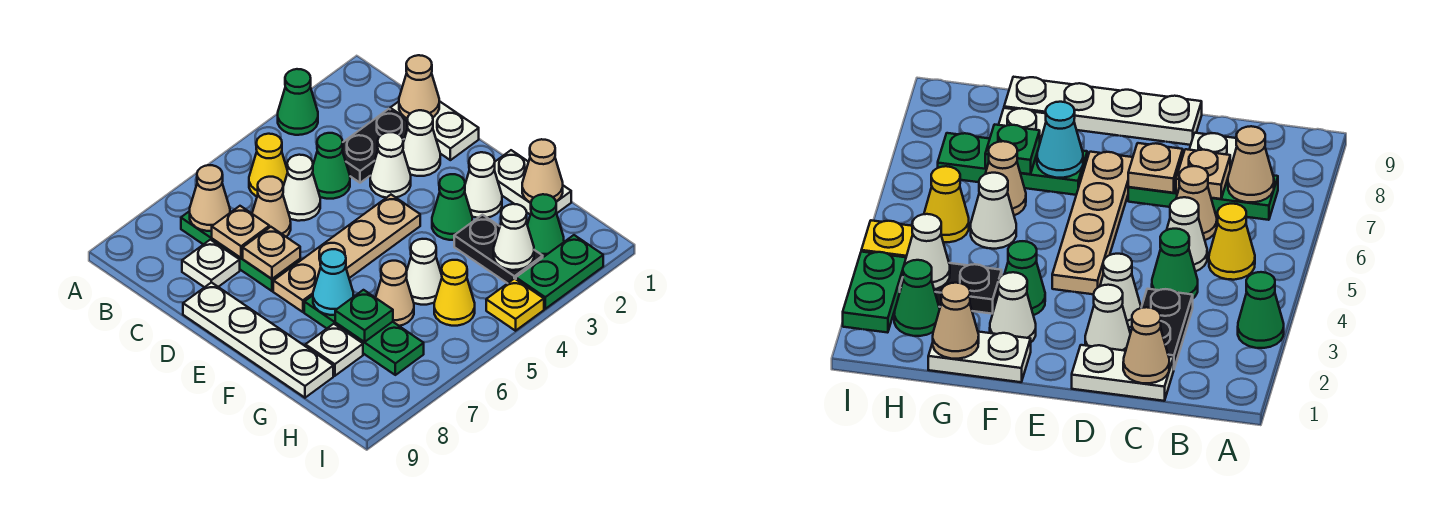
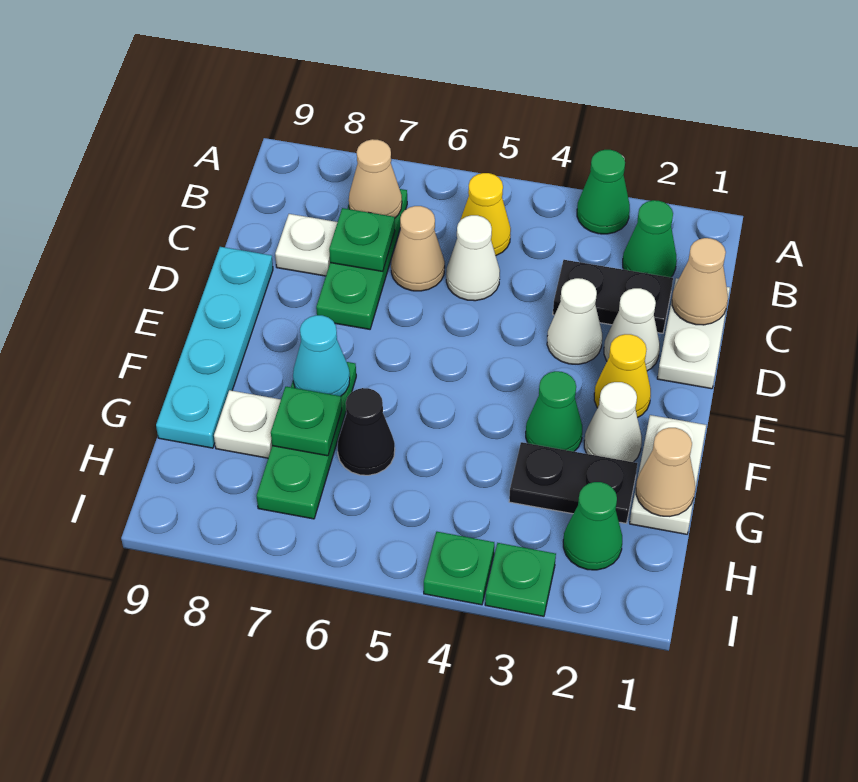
green 1x1 cone [313,133,350,199] -> green 1x1 cone moved to [623,200,677,277]
tan 1x1 plate [212,206,269,258] -> green 1x1 plate [329,208,395,271]
tan 1x1 plate [243,227,300,279] -> none
white 1x4 plate [183,282,333,398] -> cyan 1x4 plate [156,247,273,448]
tan 1x4 plate [273,195,420,312] -> none
black 1x2 plate [454,215,543,283] -> black 1x2 plate turned to [509,442,637,523]
white 1x1 cone [406,239,442,305] -> none
tan 1x1 cone [376,261,414,326] -> black 1x1 cone [337,388,395,475]
white 1x1 cone [494,204,534,270] -> none
yellow 1x1 cone [434,260,475,326] -> yellow 1x1 cone moved to [594,334,651,418]
green 1x2 plate [516,235,603,309] -> green 1x1 plate [485,543,556,616]
yellow 1x1 plate [486,278,544,331] -> green 1x1 plate [424,532,494,605]

